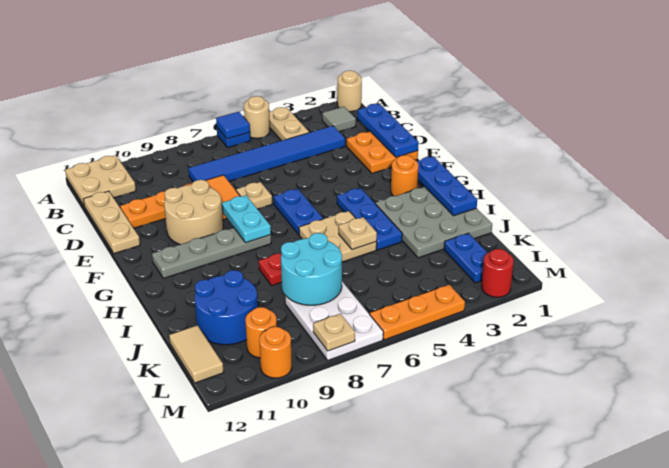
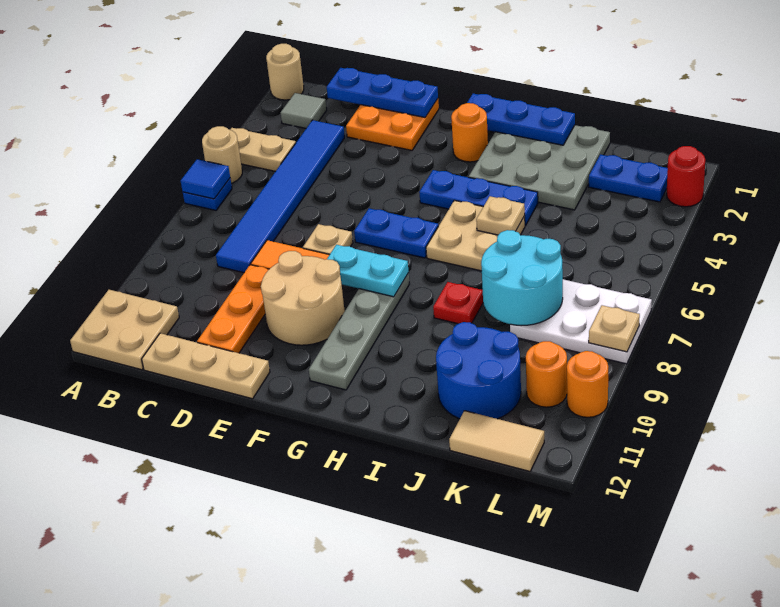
orange 1x3 plate [370,285,465,340] -> none

